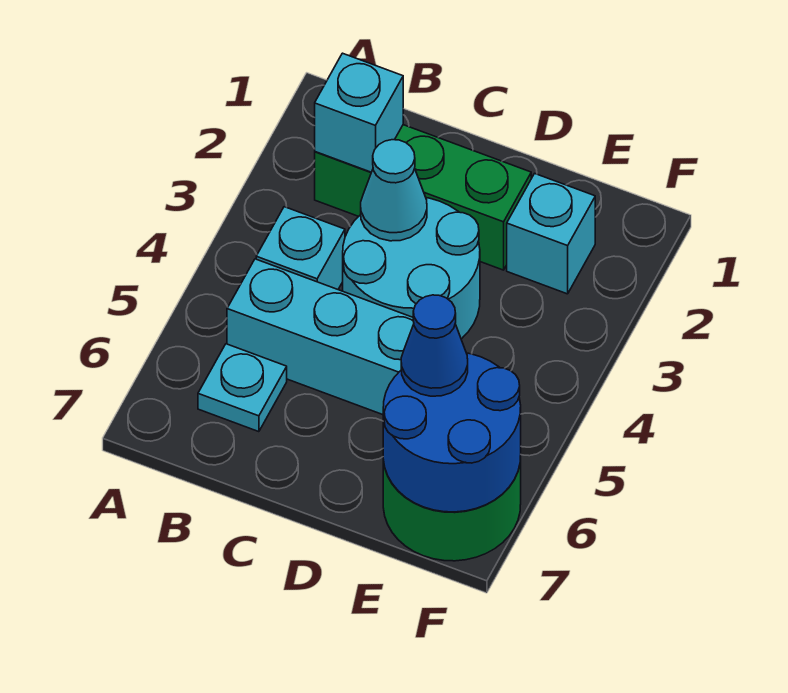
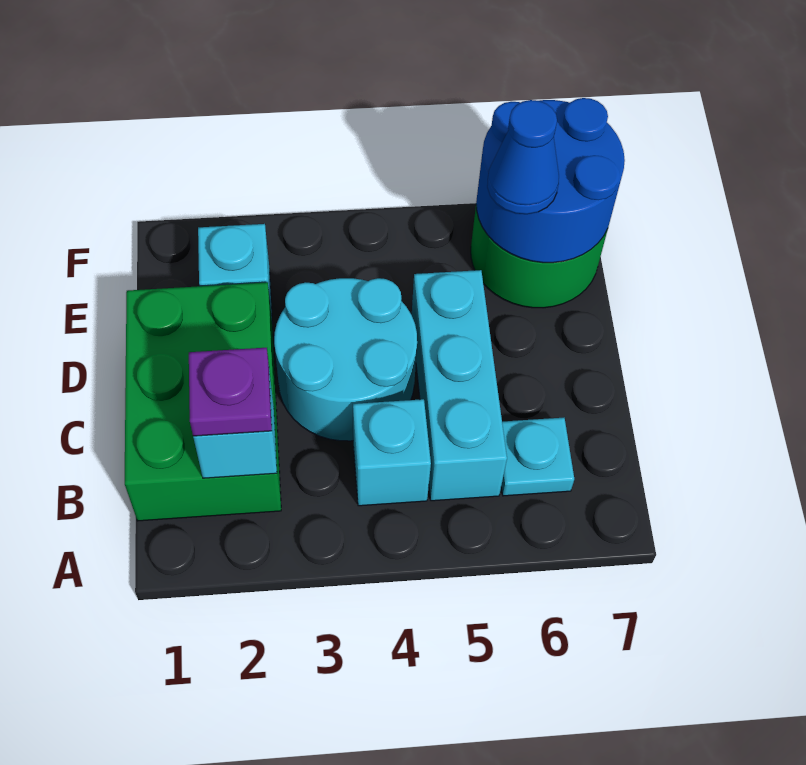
green 1x3 brick [315,125,531,270] -> green 2x3 brick [125,282,281,521]
none -> purple 1x1 plate [189,348,272,436]
cyan 1x1 cone [361,140,427,241] -> none

